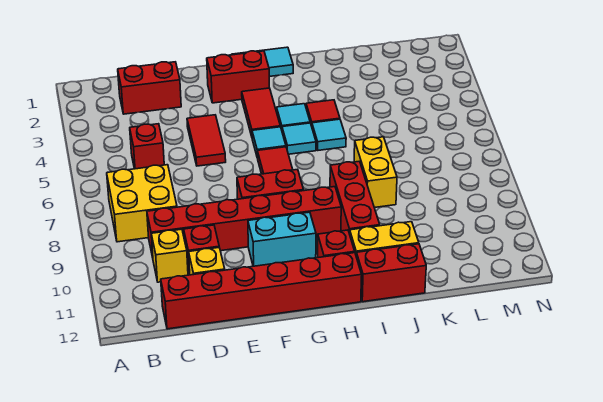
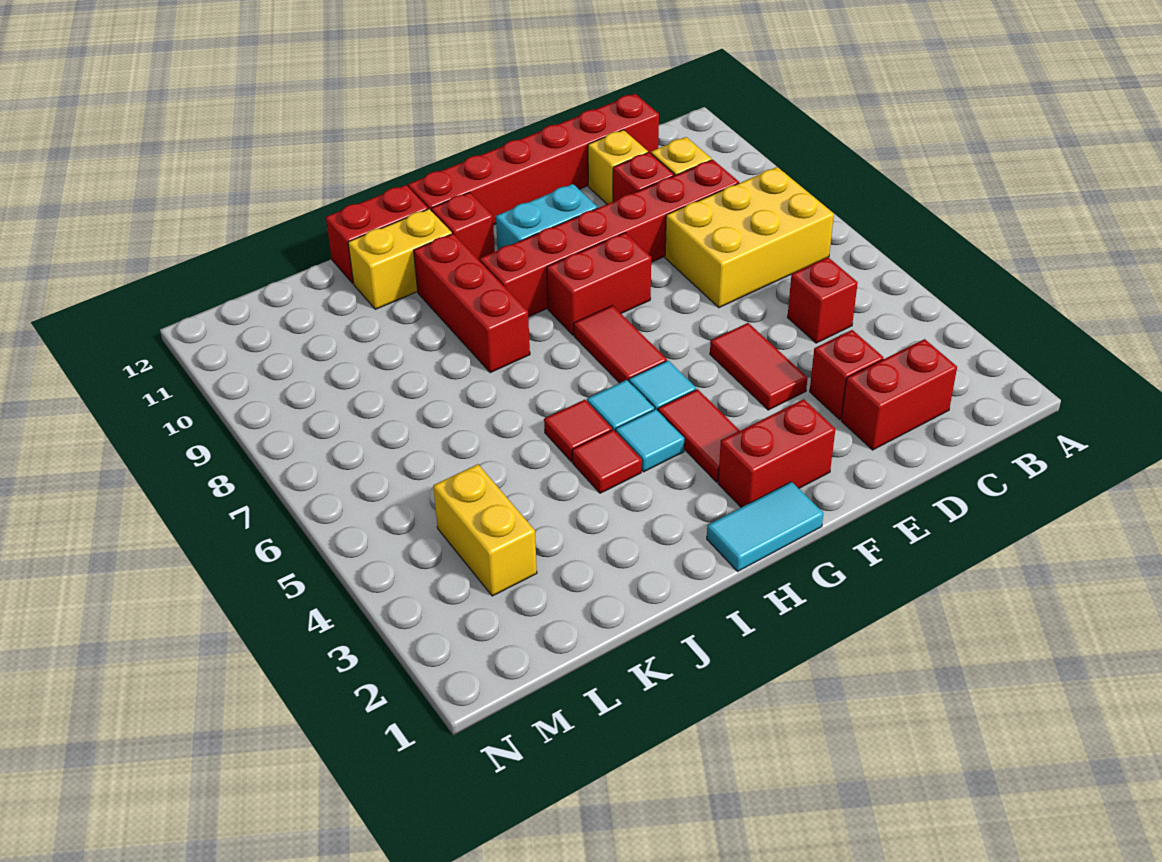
yellow 2x2 brick [107,165,177,242] -> yellow 2x3 brick [665,167,834,308]
none -> red 1x1 brick [810,330,883,420]
cyan 1x1 tile [312,119,346,150] -> red 1x1 tile [544,400,612,462]
yellow 1x2 brick [354,137,397,208] -> yellow 1x2 brick moved to [433,464,537,596]

